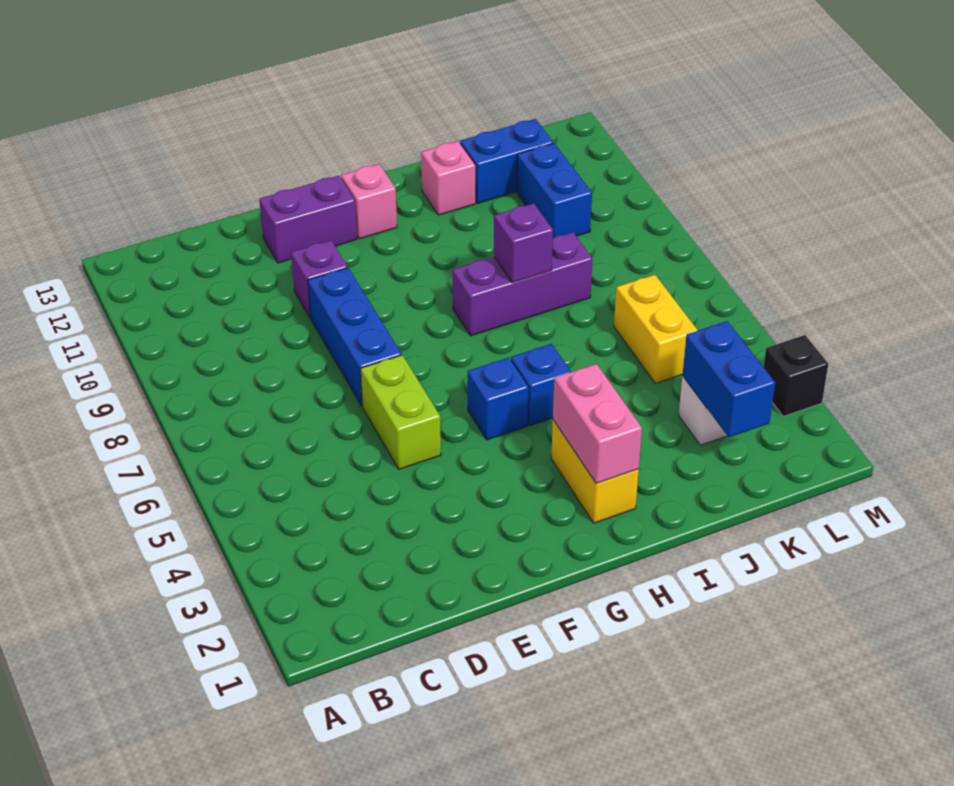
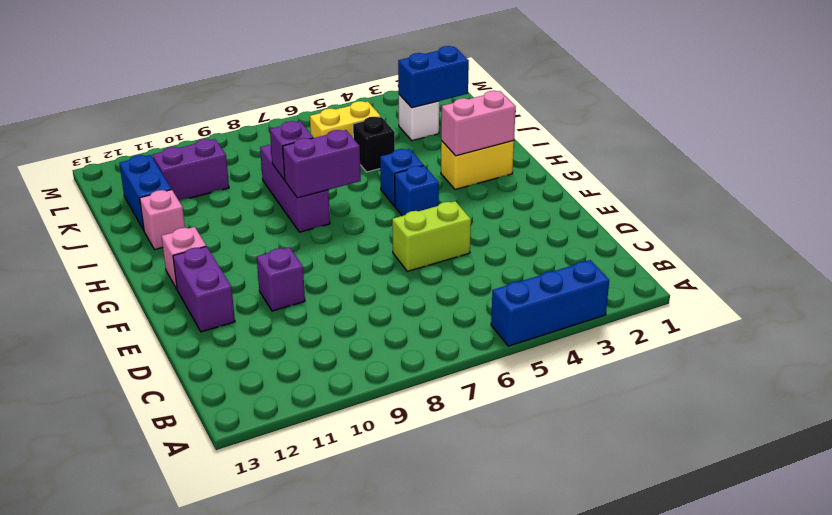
blue 1x3 brick [308,268,402,406] -> blue 1x3 brick moved to [491,260,609,346]
none -> purple 1x2 brick [283,130,361,198]
blue 1x2 brick [517,143,592,238] -> purple 1x2 brick [152,139,229,200]
black 1x1 brick [764,335,828,416] -> black 1x1 brick moved to [353,117,395,172]

